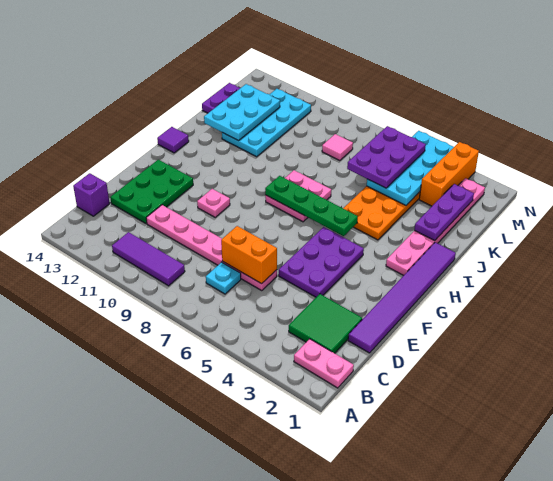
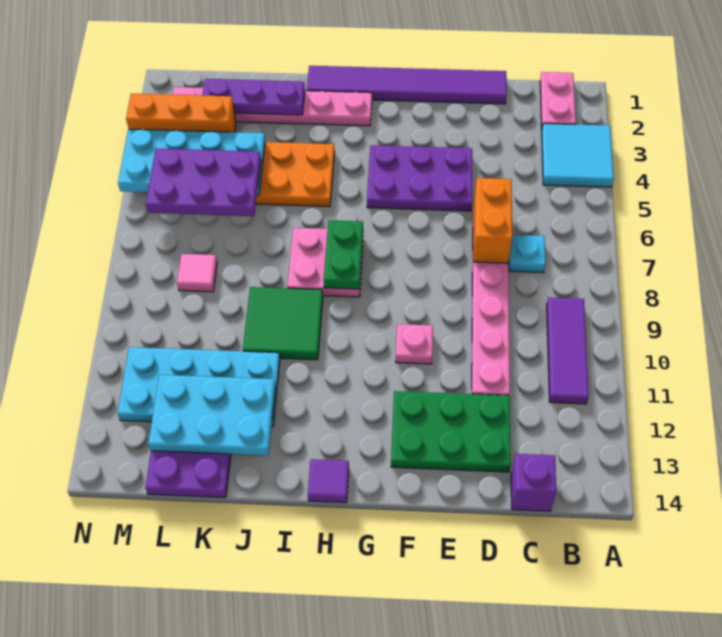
none -> cyan 2x2 tile [542,124,614,187]
green 2x2 tile [289,294,362,353] -> green 2x2 tile moved to [243,287,323,360]
green 1x4 plate [265,176,358,236] -> green 1x2 plate [324,220,363,289]

